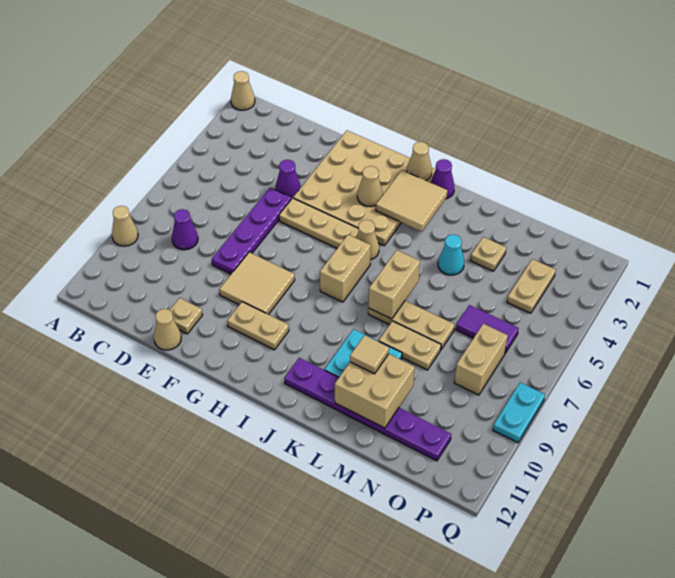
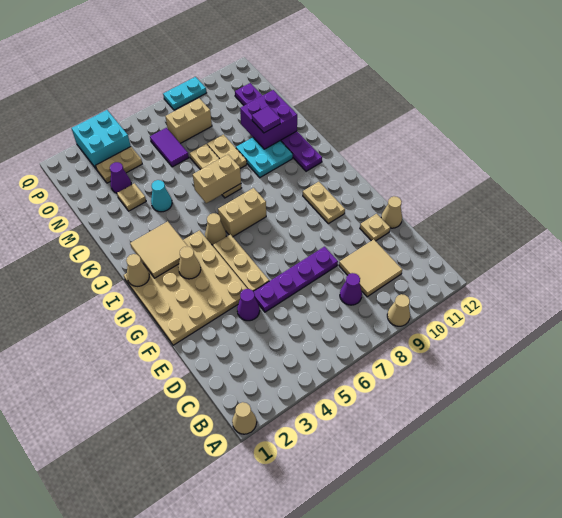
tan 2x2 tile [219,252,295,315] -> tan 2x2 tile moved to [339,239,402,297]
purple 1x1 cone [431,159,454,199] -> purple 1x1 cone moved to [110,162,131,193]
tan 2x2 brick [335,354,415,428] -> purple 2x2 brick [240,90,297,149]
tan 1x1 tile [350,335,389,374] -> purple 1x1 tile [252,106,280,133]
none -> cyan 2x2 brick [72,110,131,169]

